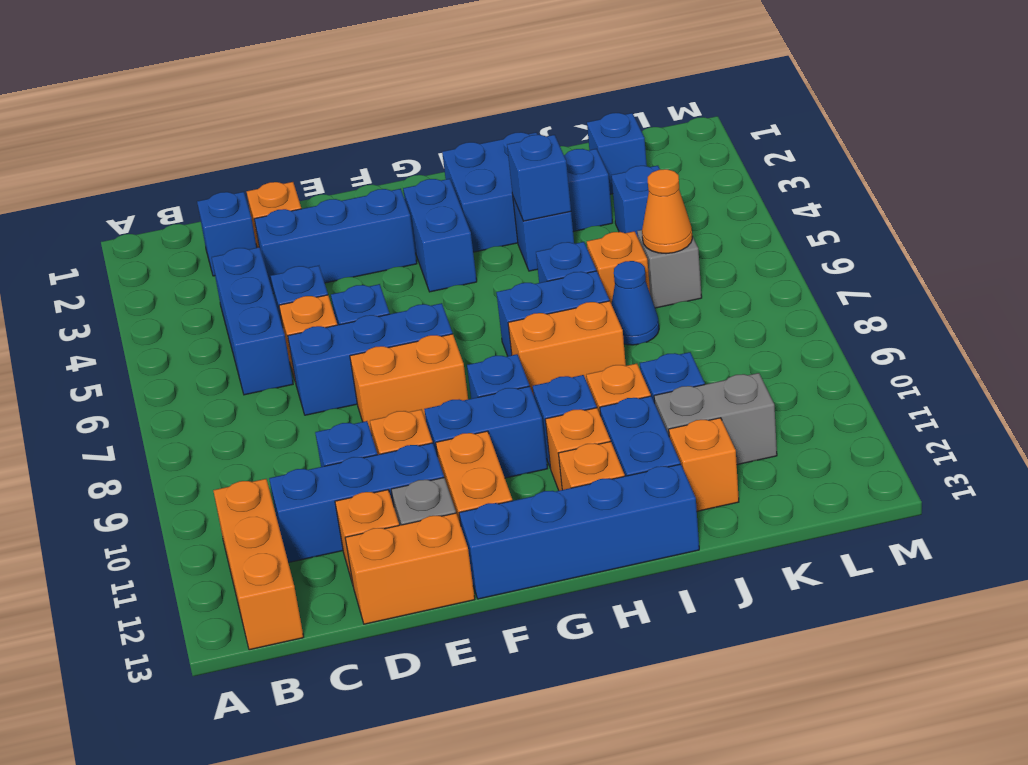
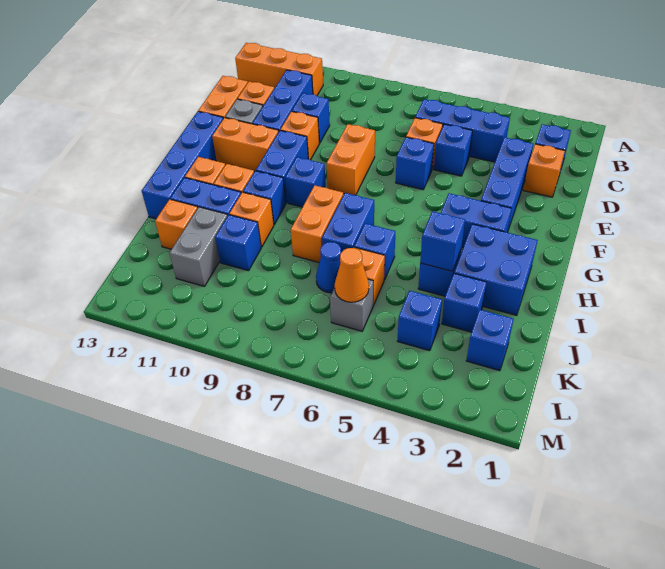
blue 1x3 brick [288,303,453,415] -> none

